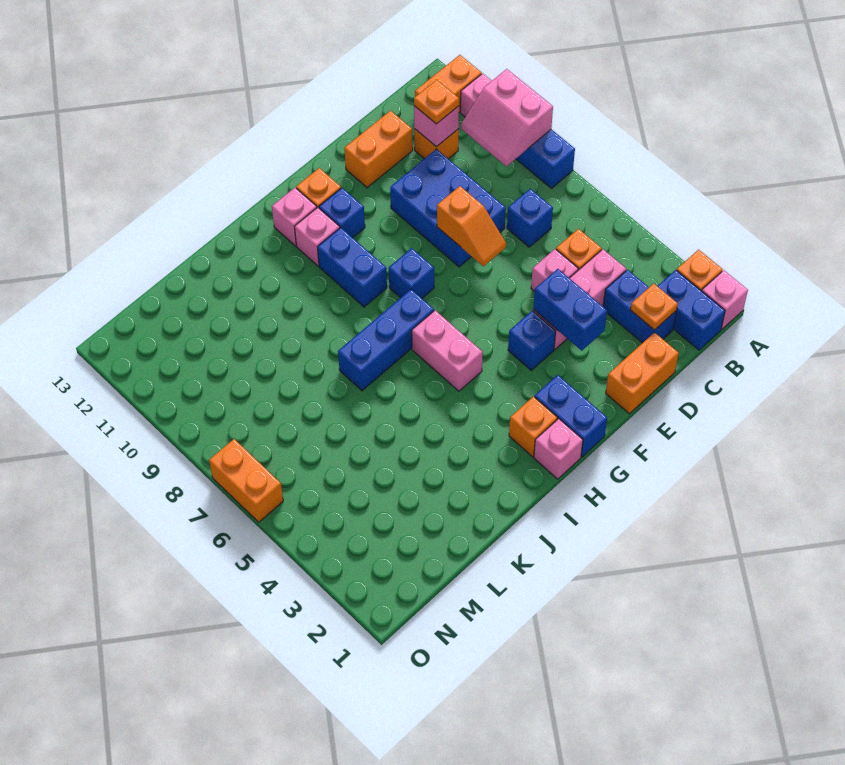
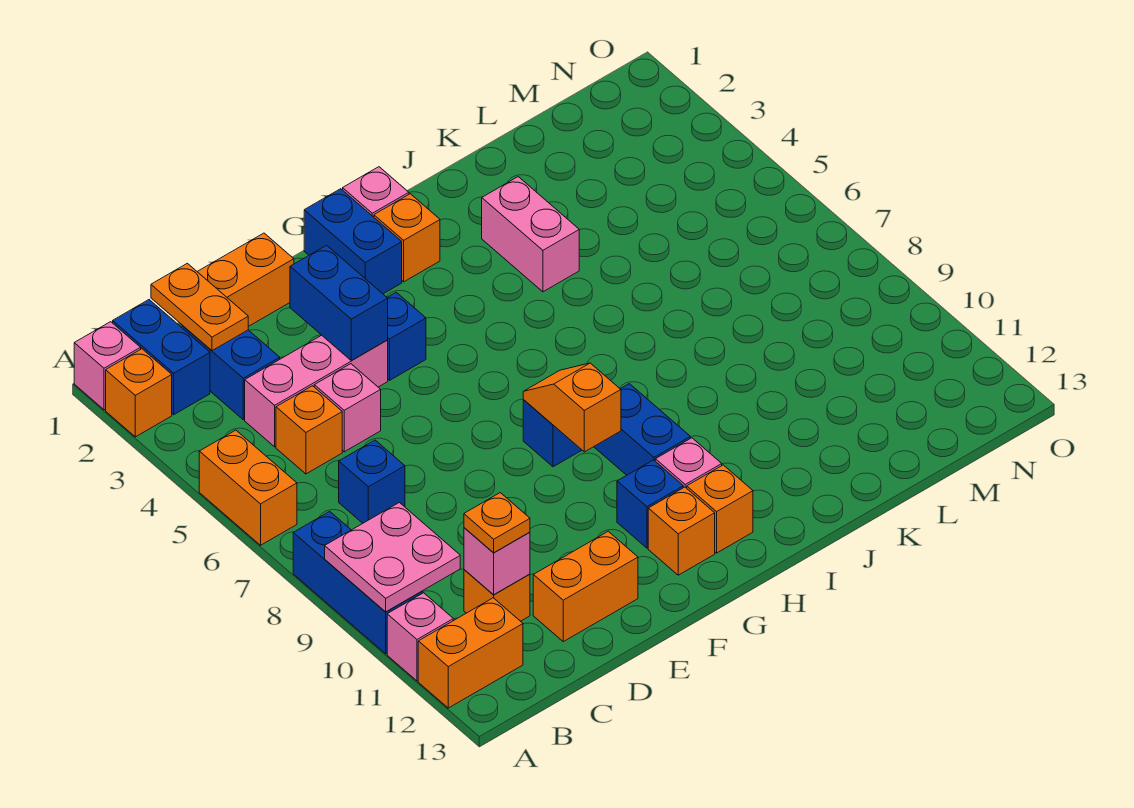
pink 2x2 slope [461,69,553,166] -> pink 2x2 plate [325,503,460,612]
orange 1x1 plate [630,284,678,330] -> orange 1x2 plate [151,263,248,351]
blue 2x3 brick [390,149,506,267] -> none
orange 1x2 slope [437,186,506,266] -> orange 1x2 slope moved to [523,363,621,452]
pink 1x2 brick [412,310,483,391] -> pink 1x2 brick moved to [482,177,579,292]
blue 1x3 brick [338,289,434,391] -> none
pink 1x1 brick [272,188,317,246] -> orange 1x1 brick [687,465,753,553]
orange 1x2 brick [209,439,283,522] -> orange 1x2 brick moved to [199,430,297,545]

